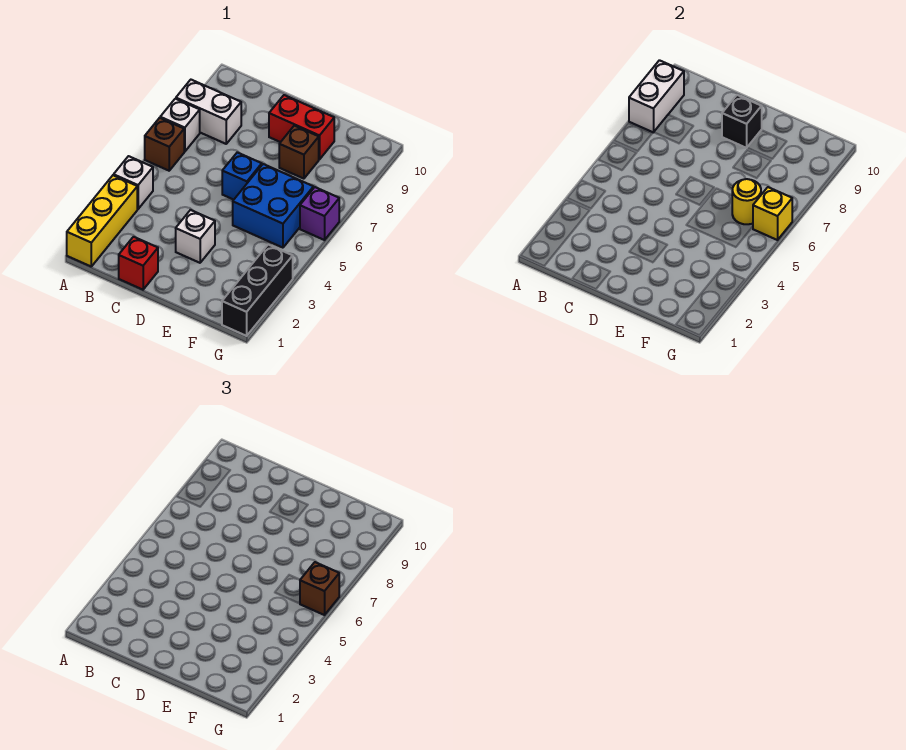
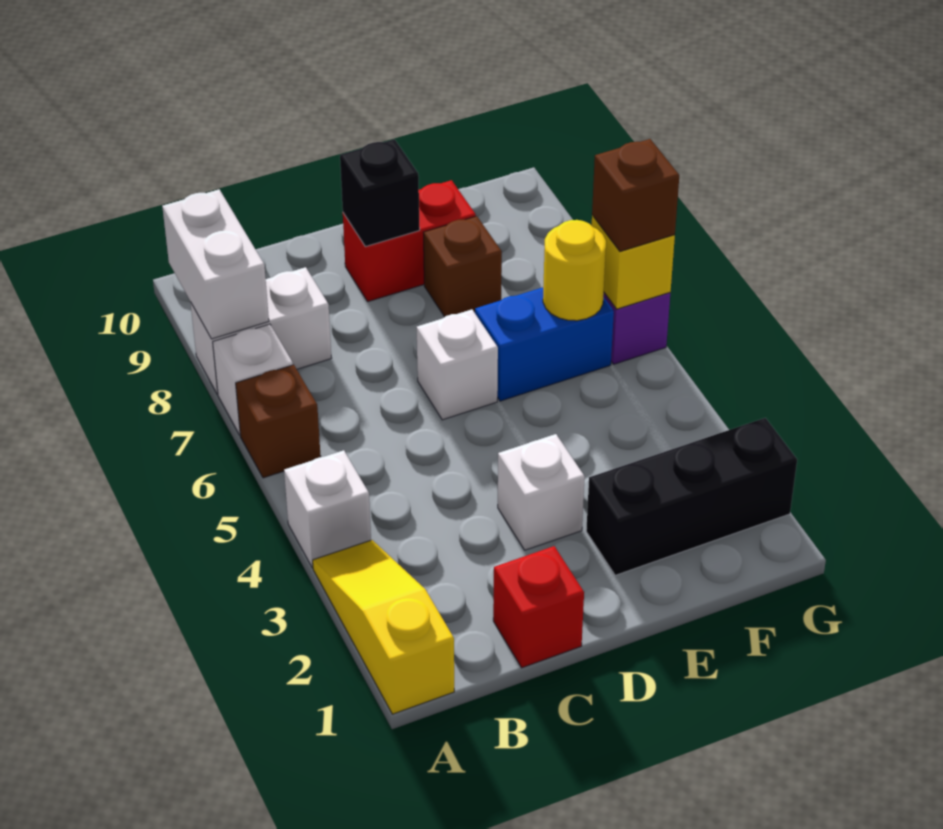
yellow 1x3 brick [67,175,137,266] -> yellow 1x3 slope [313,540,454,714]
blue 1x1 brick [222,152,262,200] -> white 1x1 brick [417,310,498,420]
blue 2x2 brick [233,164,314,248] -> blue 1x2 brick [475,287,614,401]
black 1x3 brick [222,245,293,336] -> black 1x3 brick turned to [586,418,797,575]

